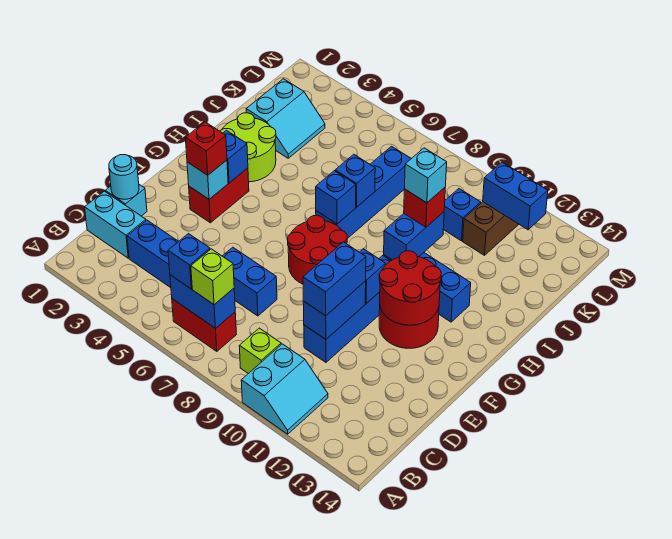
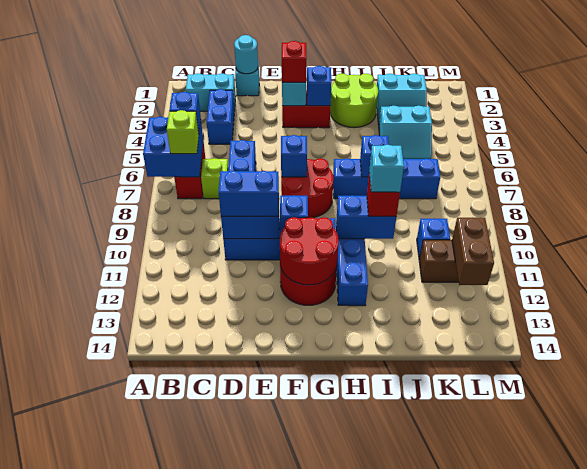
cyan 2x2 slope [241,344,328,434] -> cyan 2x2 slope moved to [379,106,432,159]
blue 1x2 brick [170,275,235,328] -> blue 2x2 brick [143,117,203,177]
lime 1x1 brick [239,328,281,374] -> lime 1x1 brick moved to [201,158,228,199]
cyan 1x2 brick [85,191,146,258] -> cyan 1x2 brick turned to [186,74,236,111]
blue 1x1 brick [316,171,356,224] -> blue 1x1 brick moved to [281,135,307,177]
blue 1x2 brick [483,162,548,230] -> brown 1x2 brick [452,218,494,285]

